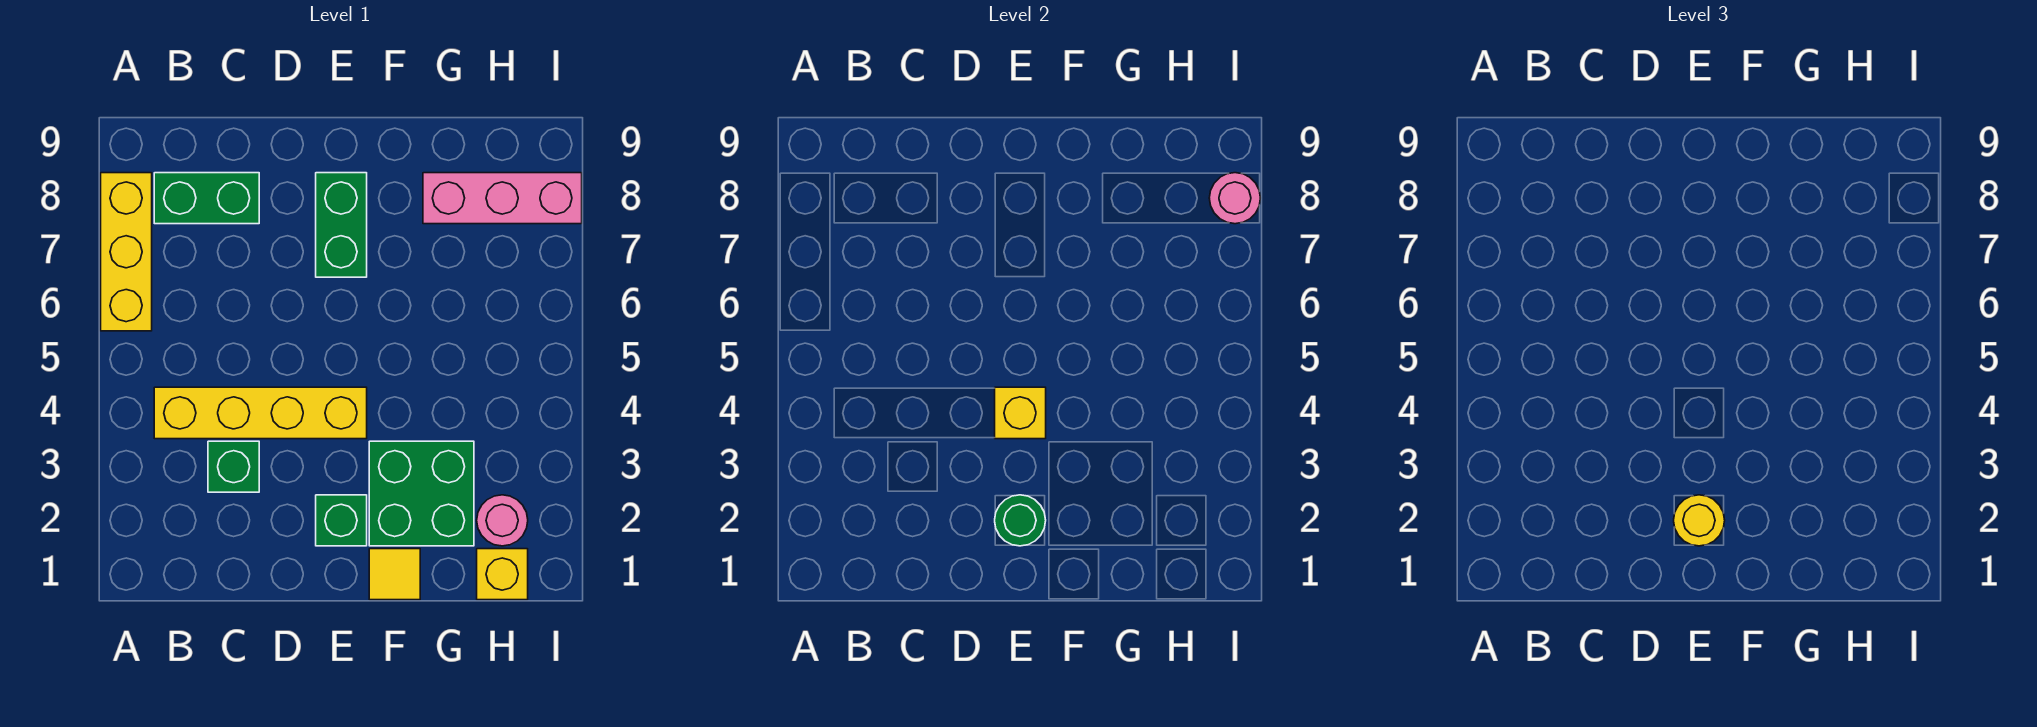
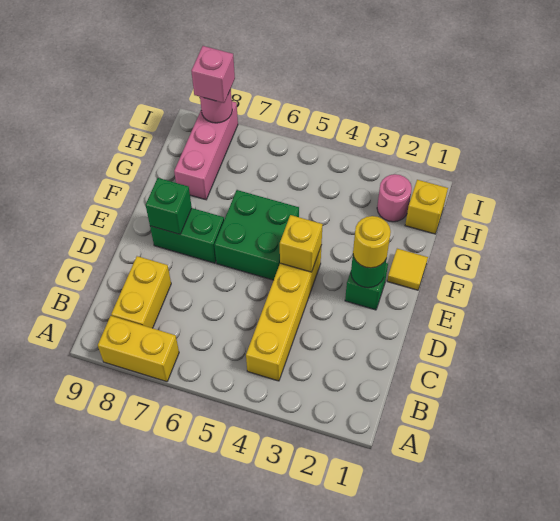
yellow 1x3 brick [101,173,152,331] -> yellow 1x2 brick [98,316,179,382]
green 1x2 brick [154,173,259,224] -> yellow 1x2 brick [111,256,171,328]
green 1x1 brick [208,441,259,492] -> green 1x1 brick moved to [146,178,192,234]
green 2x2 brick [369,441,474,546] -> green 2x2 brick moved to [214,190,299,280]
none -> pink 1x1 brick [191,46,235,103]

